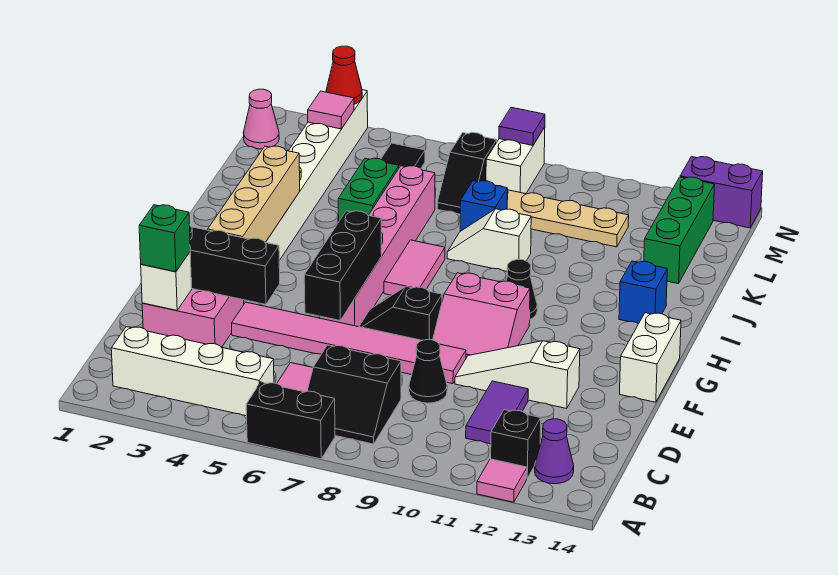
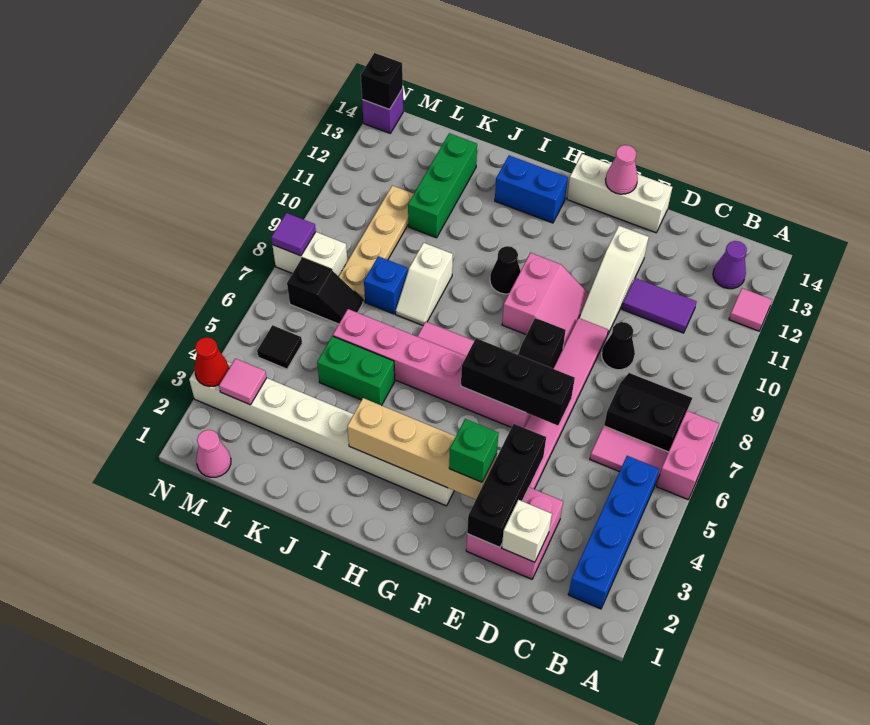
black 1x2 brick [246,382,335,459] -> pink 1x2 brick [656,411,719,499]
white 1x4 brick [111,327,274,416] -> blue 1x4 brick [568,456,659,609]
black 2x2 slope [307,345,401,444] -> black 2x2 slope turned to [604,373,692,452]
black 1x1 brick [491,410,541,478] -> black 1x1 brick moved to [361,53,403,110]
green 1x1 brick [139,205,190,272] -> green 1x1 brick moved to [449,419,499,482]
white 1x2 brick [620,313,681,402] -> white 1x3 brick [567,154,672,233]
none -> pink 1x1 cone [606,145,638,194]
blue 1x1 brick [619,261,667,324] -> blue 1x2 brick [495,156,568,223]
green 1x3 brick [644,177,715,284] -> green 1x3 brick turned to [408,133,477,238]
purple 1x2 brick [680,157,763,228] -> purple 1x1 brick [362,88,403,133]

